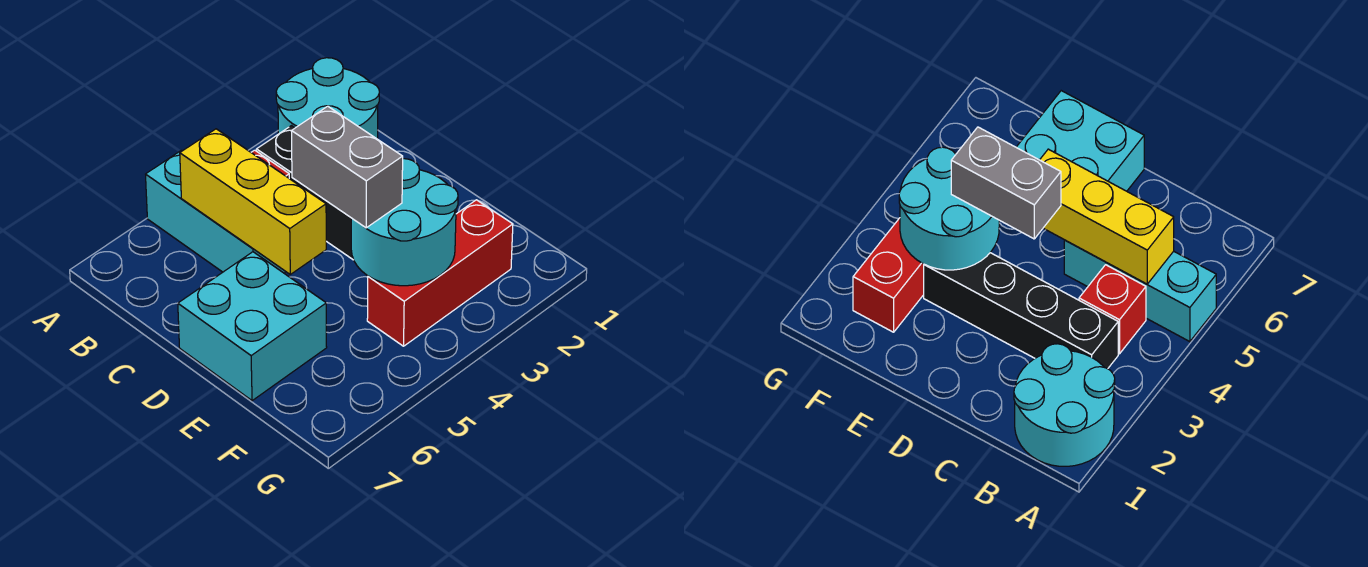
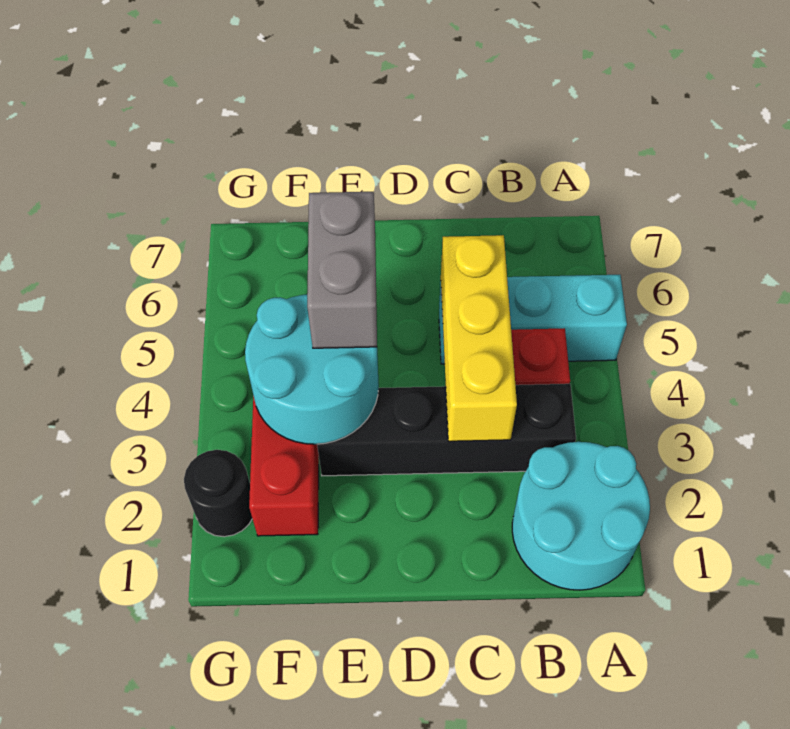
yellow 1x3 brick [180,129,326,274] -> yellow 1x3 brick turned to [441,235,517,441]
grey 1x2 brick [291,106,403,228] -> grey 1x2 brick turned to [307,192,377,348]
cyan 2x2 brick [178,252,327,401] -> none
none -> black 1x1 round brick [184,450,252,537]

